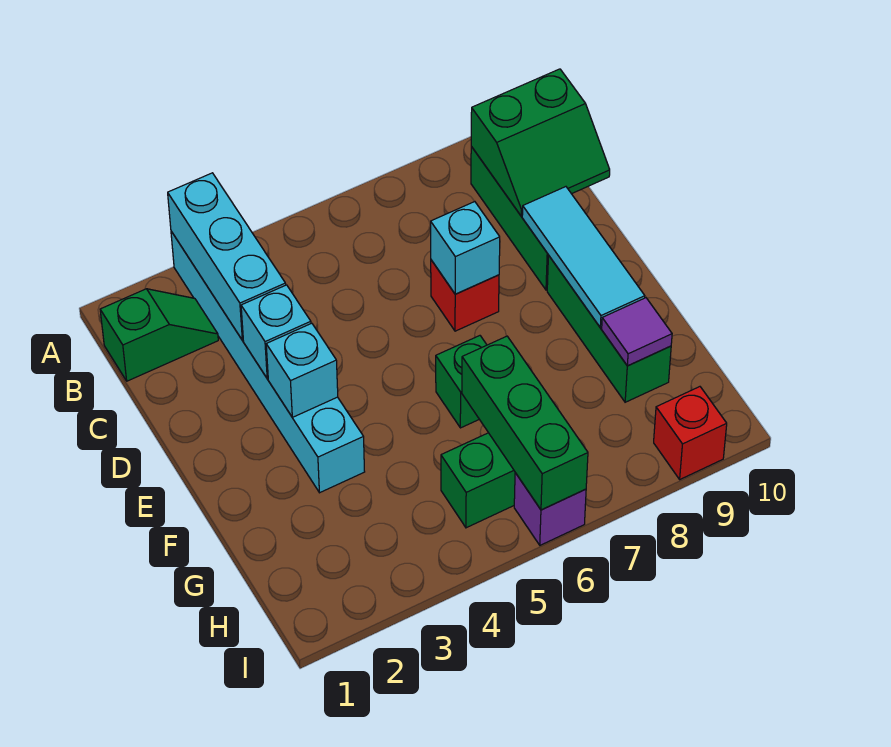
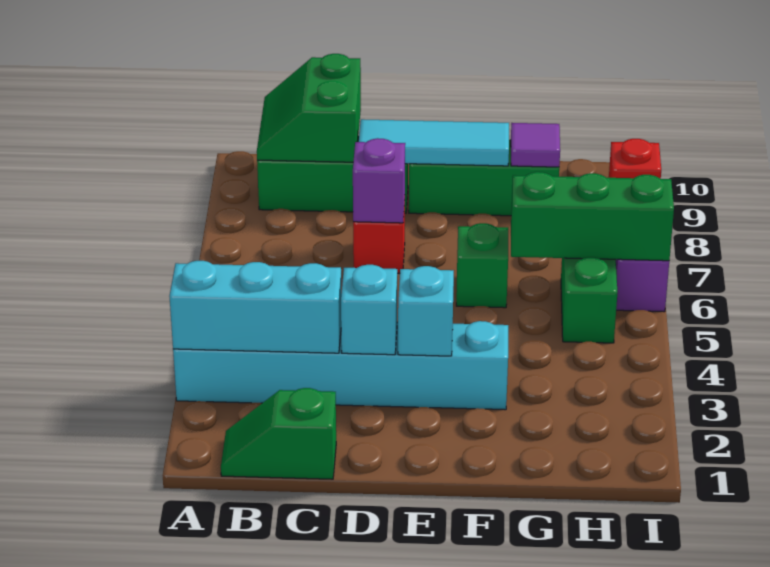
green 1x2 slope [100,289,218,381] -> green 1x2 slope turned to [221,388,336,479]
green 2x2 slope [471,69,610,216] -> green 2x2 slope turned to [257,54,361,162]
cyan 1x1 brick [431,202,500,294] -> purple 1x1 brick [353,138,405,223]

